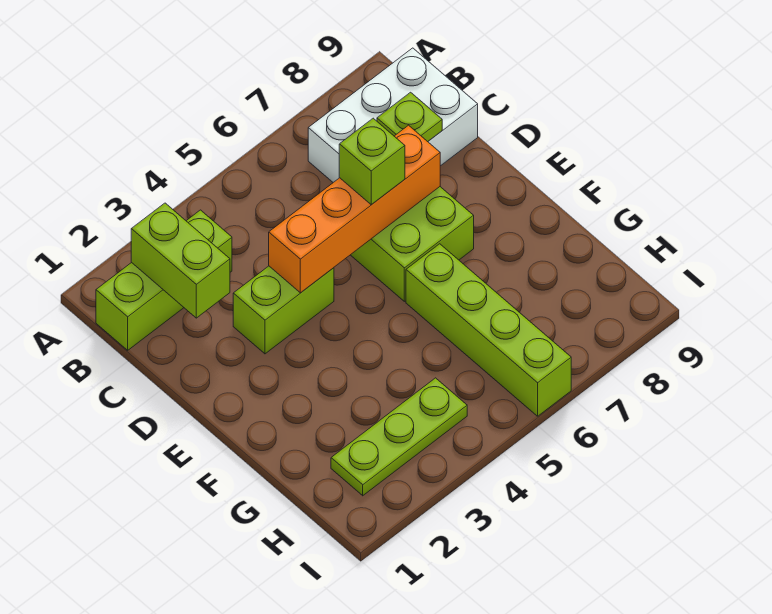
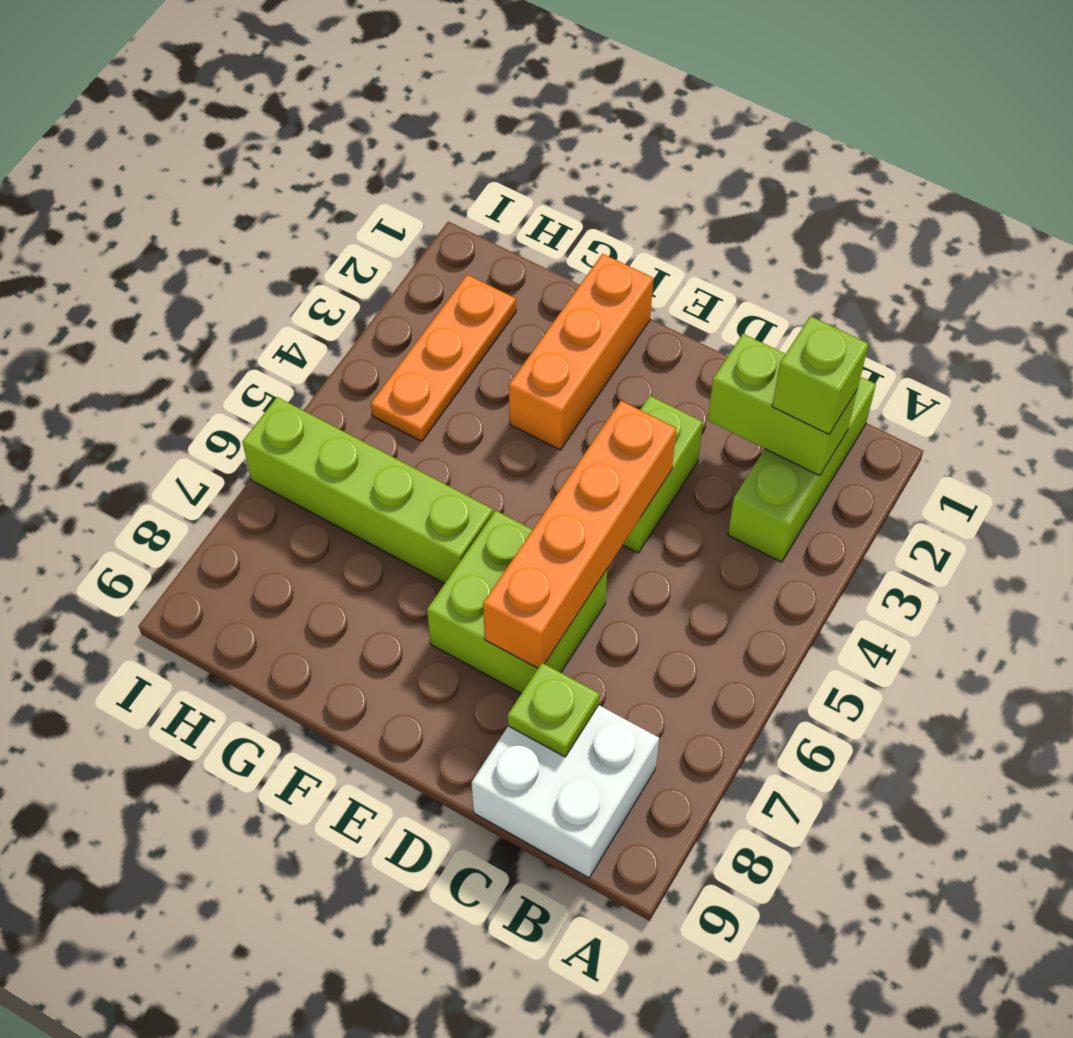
white 2x3 brick [308,48,478,182] -> white 2x2 brick [472,705,659,878]
lime 1x1 brick [339,118,405,205] -> lime 1x1 brick moved to [772,316,868,434]
none -> orange 1x3 brick [509,254,653,450]
lime 1x3 plate [331,378,467,496] -> orange 1x3 plate [371,275,516,441]

